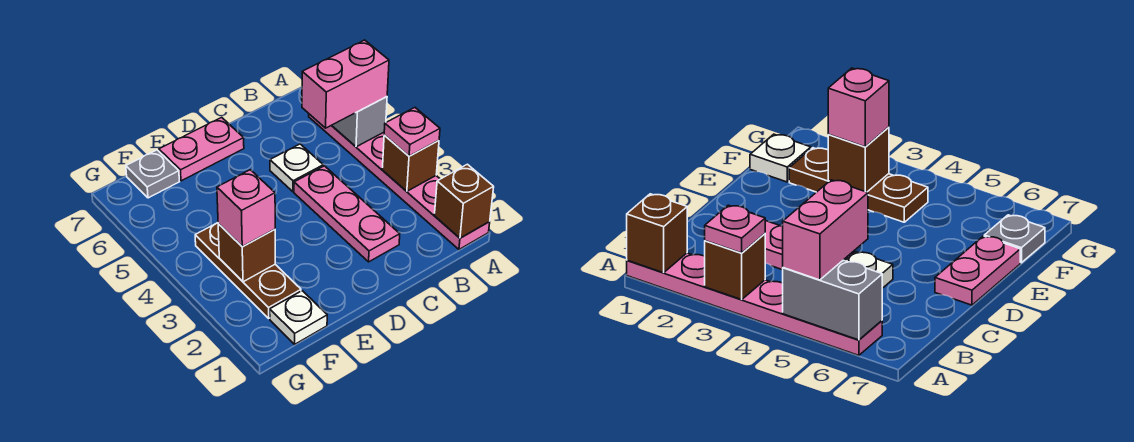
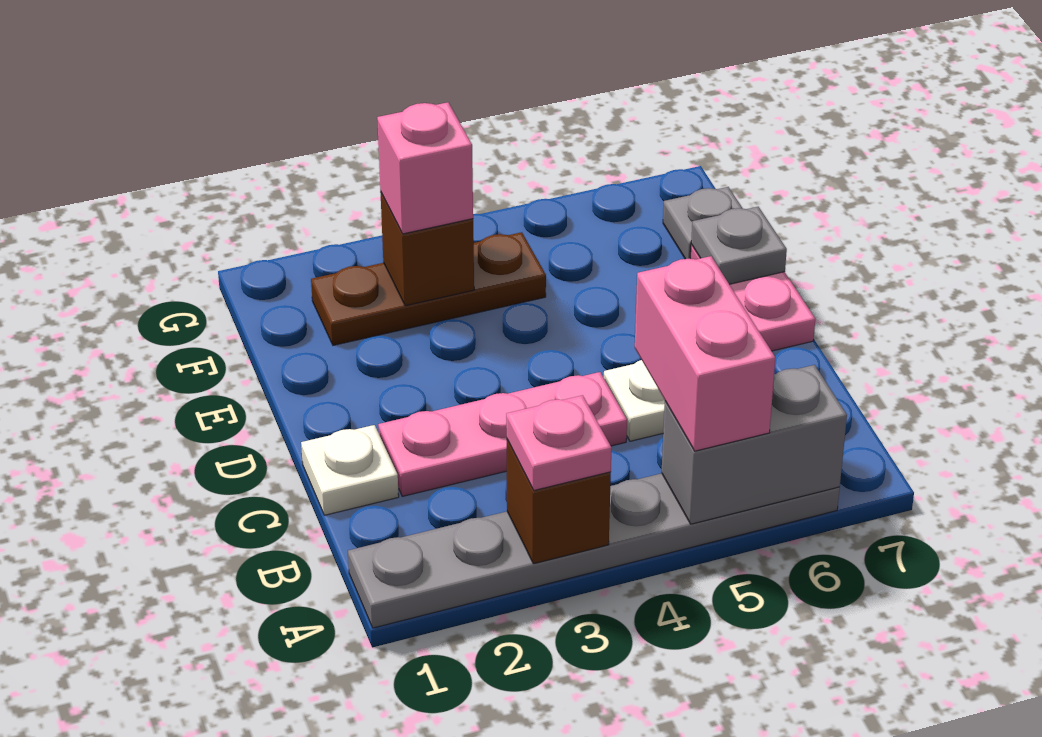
pink 1x6 plate [309,114,490,249] -> grey 1x6 plate [348,473,840,628]
brown 1x1 brick [434,164,494,238] -> none
none -> grey 1x1 plate [691,207,787,284]
white 1x1 plate [270,291,327,344] -> white 1x1 plate moved to [301,425,399,515]

